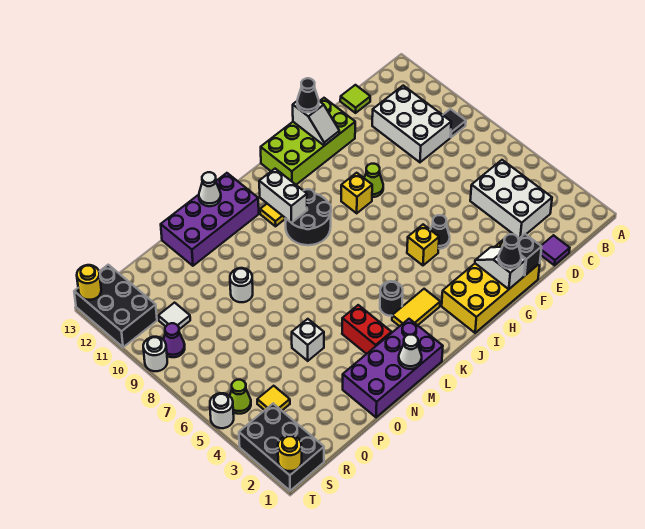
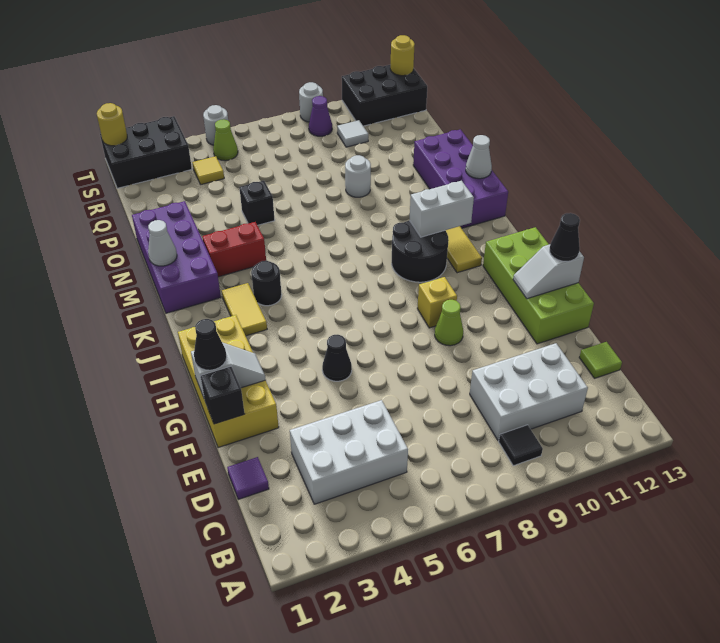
yellow 1x1 brick [407,225,439,265] -> none
white 1x1 brick [292,319,324,361] -> black 1x1 brick [239,181,275,225]

